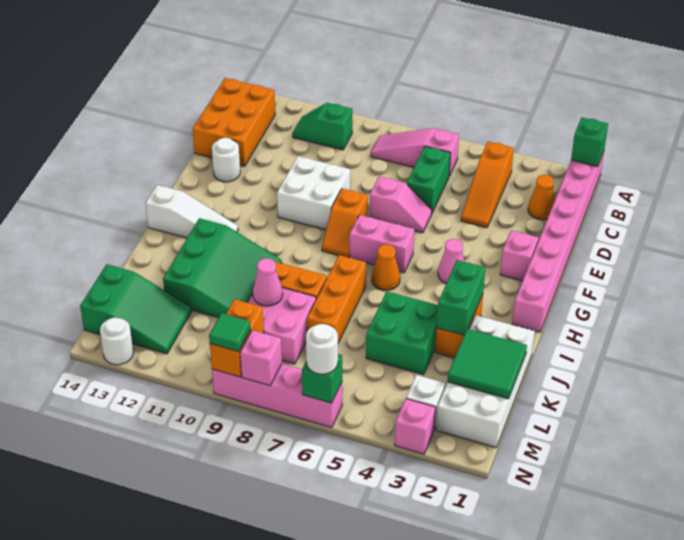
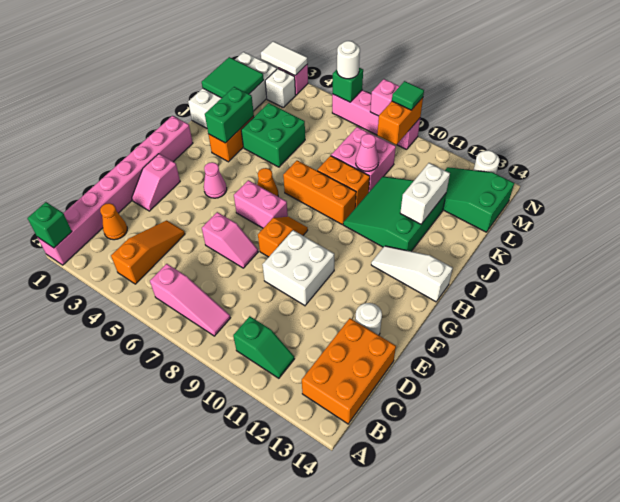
green 1x2 brick [407,146,451,213] -> none
pink 1x2 slope [369,176,432,233] -> pink 1x2 slope turned to [202,212,258,268]
orange 1x3 brick [307,255,366,343] -> orange 1x3 brick turned to [283,160,356,224]
none -> white 1x2 brick [400,163,450,224]
none -> white 1x2 tile [261,41,308,75]

